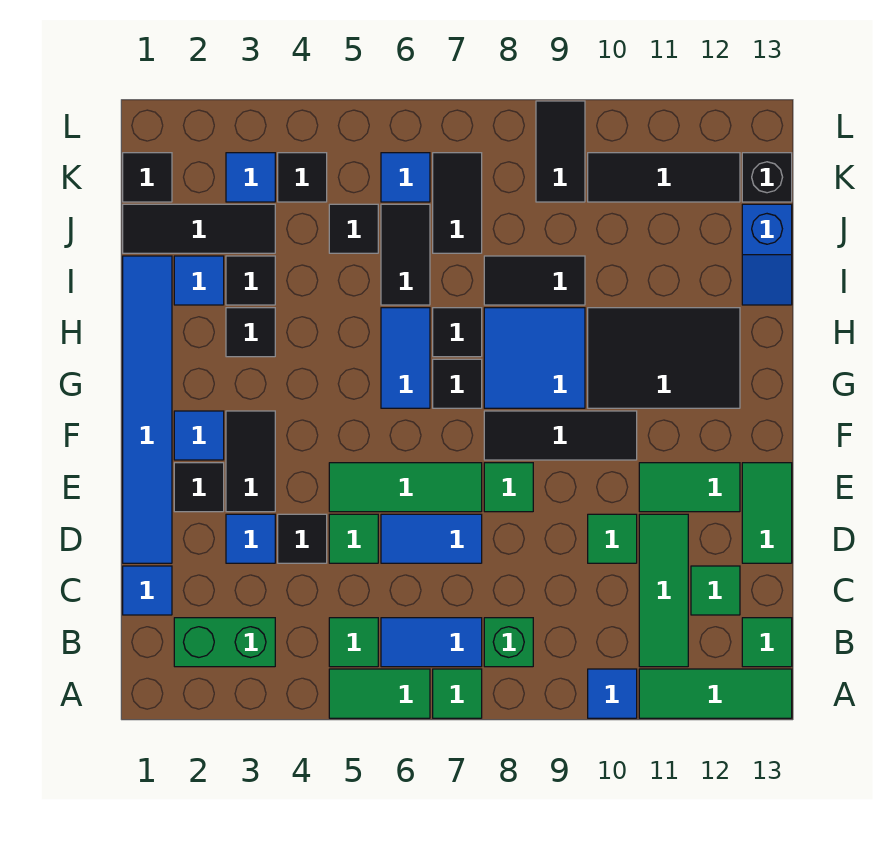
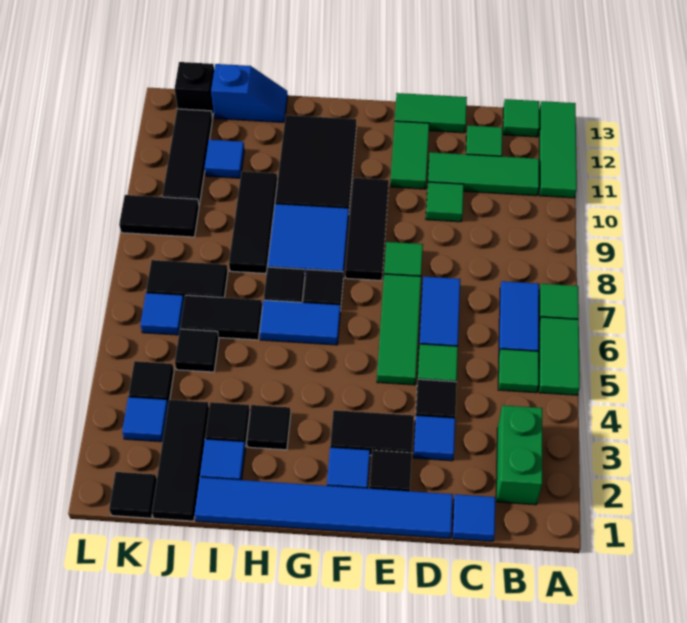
blue 1x1 tile [588,669,637,718] -> blue 1x1 tile moved to [205,140,244,178]
green 1x1 brick [484,618,533,667] -> none
black 1x2 tile [484,256,585,305] -> black 1x3 tile [229,171,277,274]

